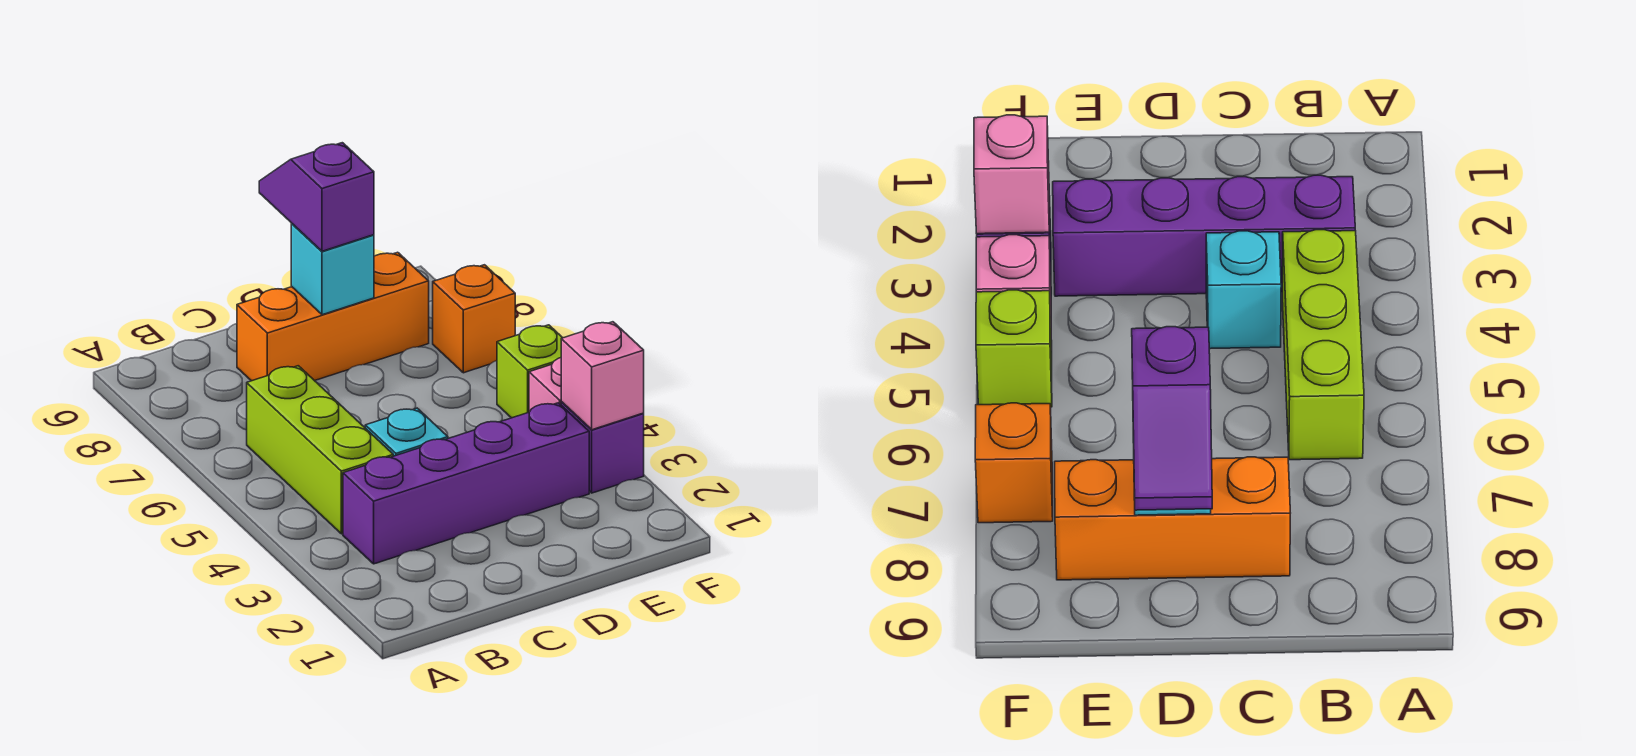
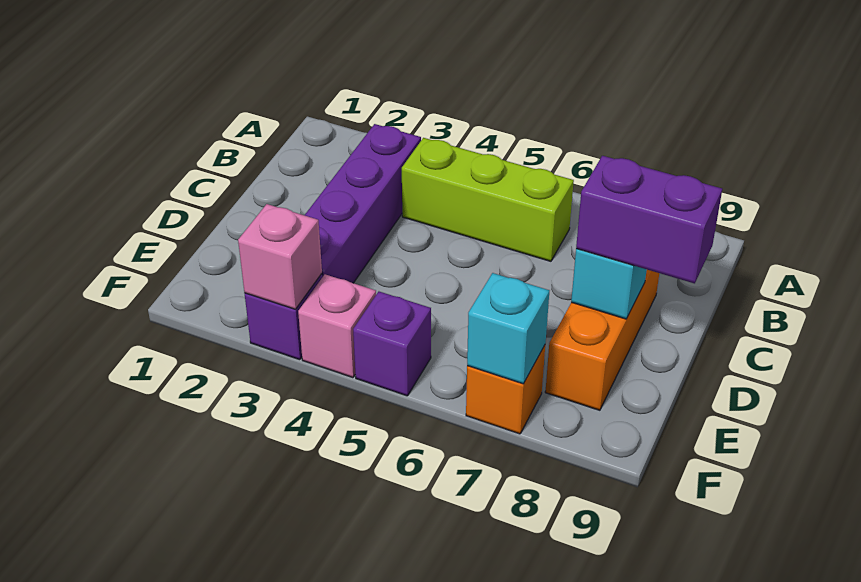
cyan 1x1 brick [365,408,448,456] -> cyan 1x1 brick moved to [467,273,549,384]
purple 1x2 slope [259,143,374,251] -> purple 1x2 brick [576,156,722,283]
lime 1x1 brick [497,325,562,418] -> purple 1x1 brick [353,292,431,396]

